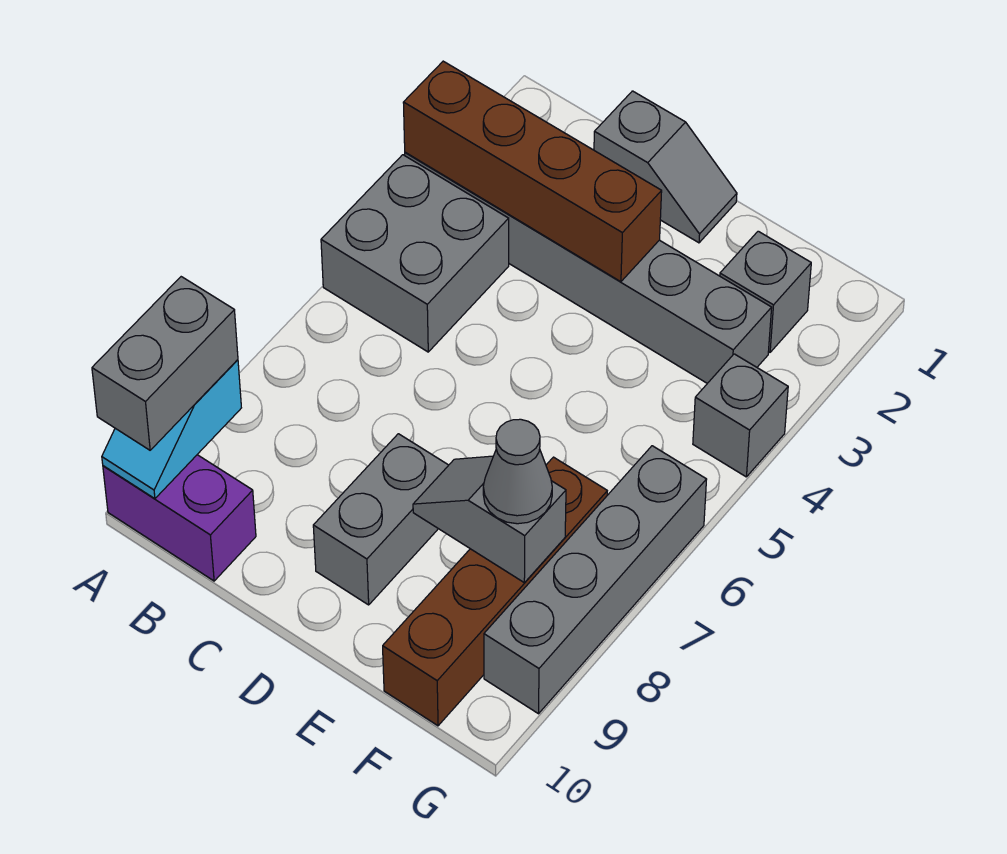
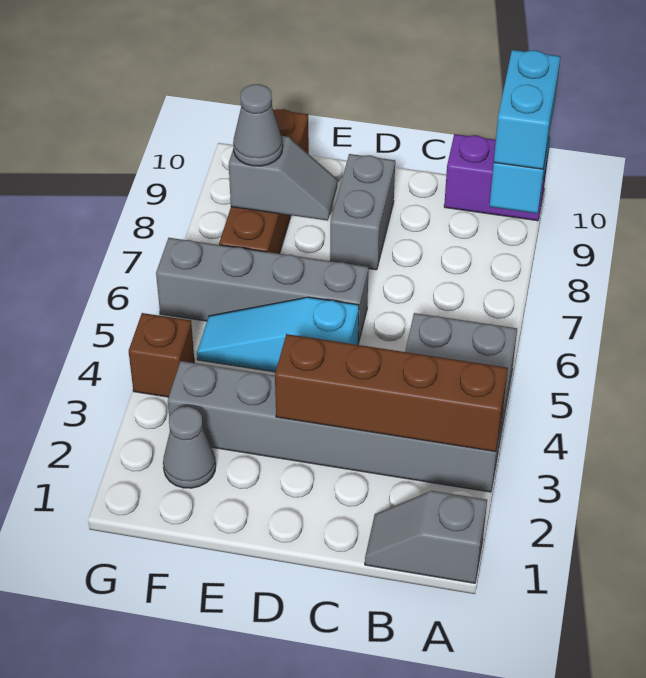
grey 1x2 brick [92,277,238,450] -> cyan 1x2 brick [494,50,561,169]
grey 1x2 slope [594,91,737,243] -> grey 1x2 slope moved to [365,491,487,583]
none -> cyan 1x3 slope [197,297,359,372]
grey 1x1 brick [720,231,811,352] -> grey 1x1 cone [163,407,216,488]
grey 1x1 brick [693,354,788,477] -> brown 1x1 brick [129,313,194,397]
grey 1x4 brick [484,446,707,714] -> grey 1x4 brick turned to [156,238,369,344]

